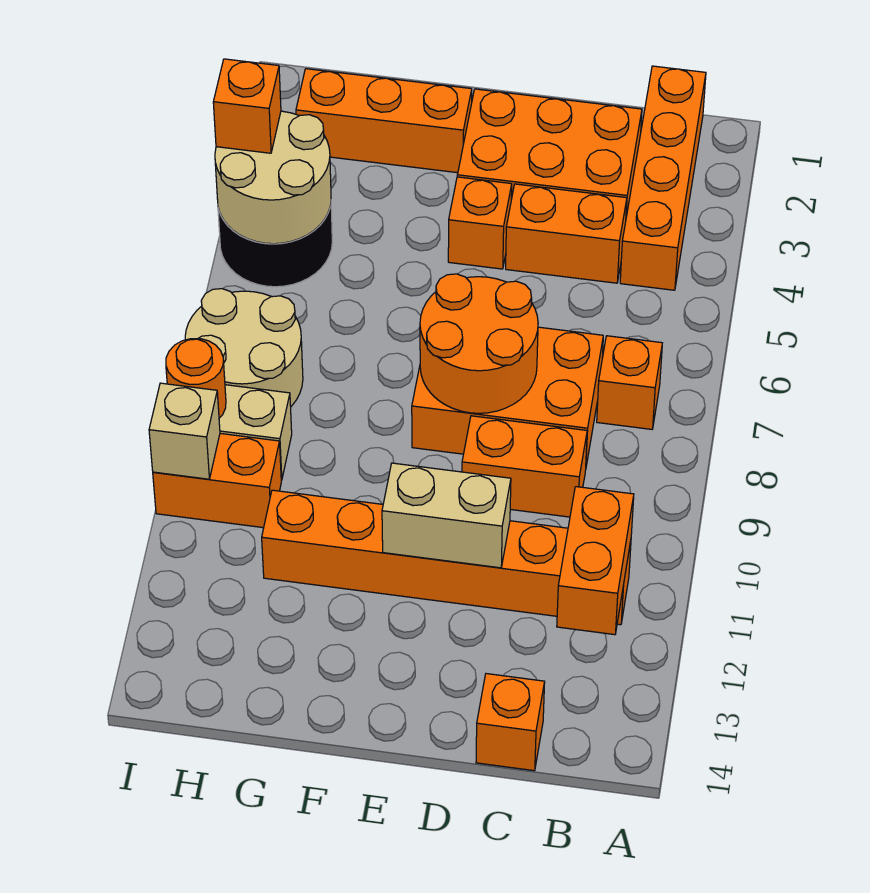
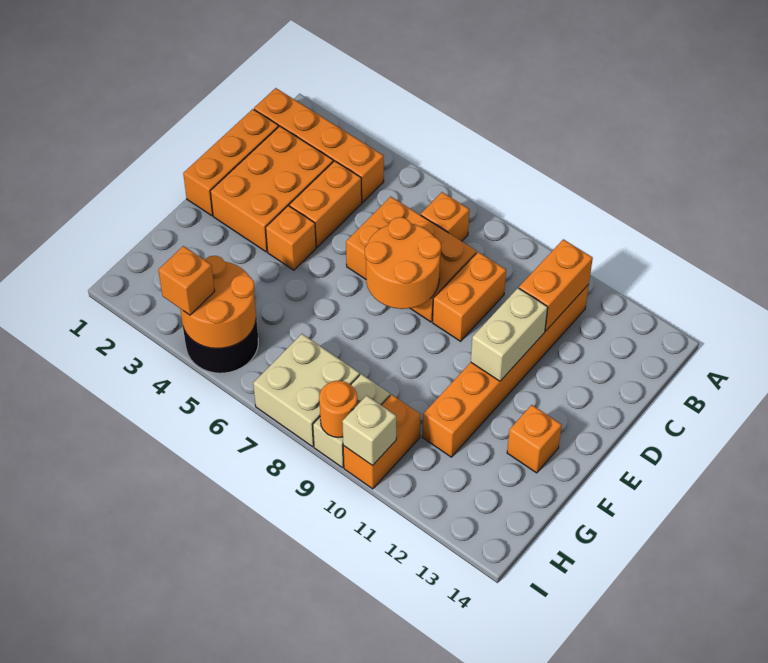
orange 1x2 brick [557,487,634,635] -> orange 1x2 brick turned to [519,239,593,331]
orange 2x3 brick [412,327,603,466] -> orange 2x3 brick turned to [346,197,476,322]
orange 1x1 brick [476,674,545,771] -> orange 1x1 brick moved to [507,405,562,473]
orange 1x3 brick [296,69,472,173] -> orange 1x3 brick moved to [183,109,279,216]
tan 2x2 round brick [215,111,331,244] -> orange 2x2 round brick [180,256,256,348]
tan 2x2 round brick [185,289,303,406] -> tan 2x2 brick [253,334,360,447]

